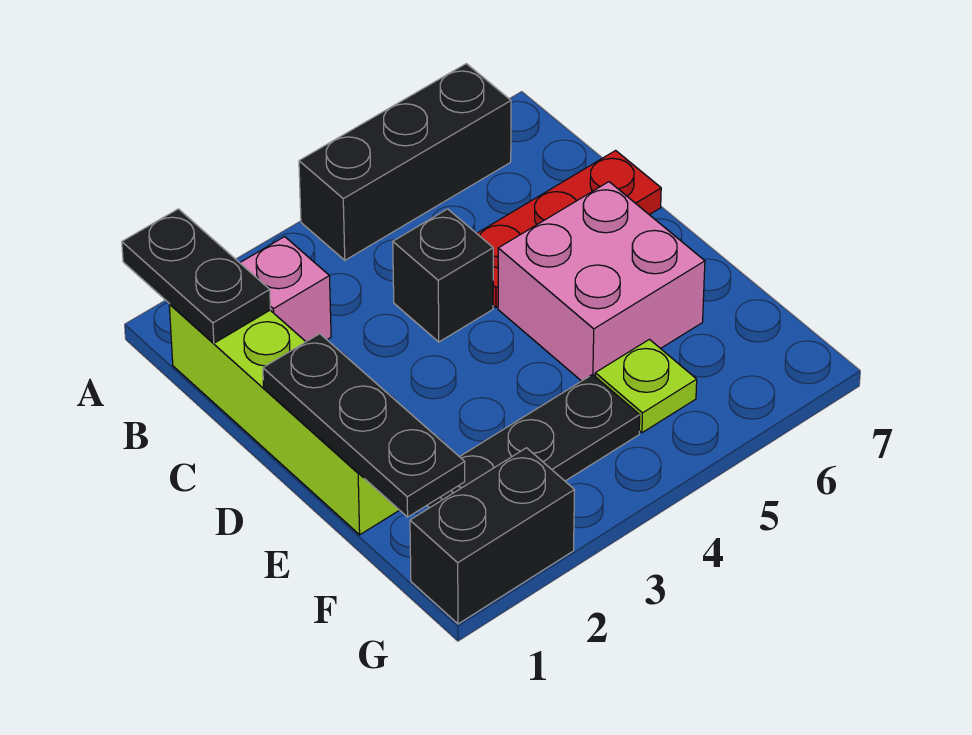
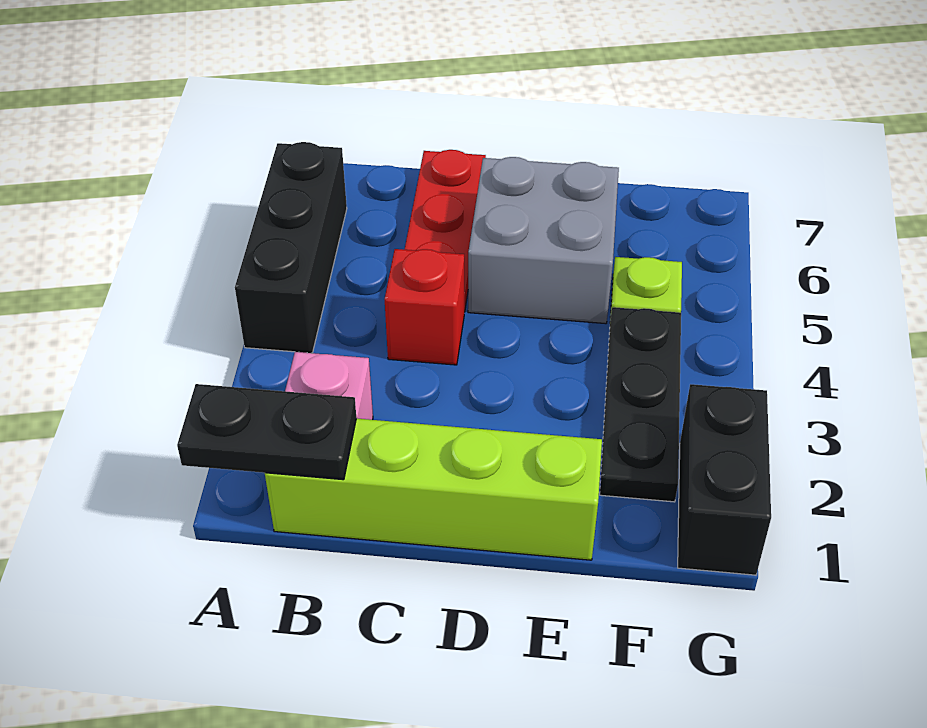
black 1x1 brick [393,209,493,342] -> red 1x1 brick [385,249,464,365]
black 1x3 plate [263,334,465,517] -> none
pink 2x2 brick [498,182,705,381] -> grey 2x2 brick [468,157,619,324]

